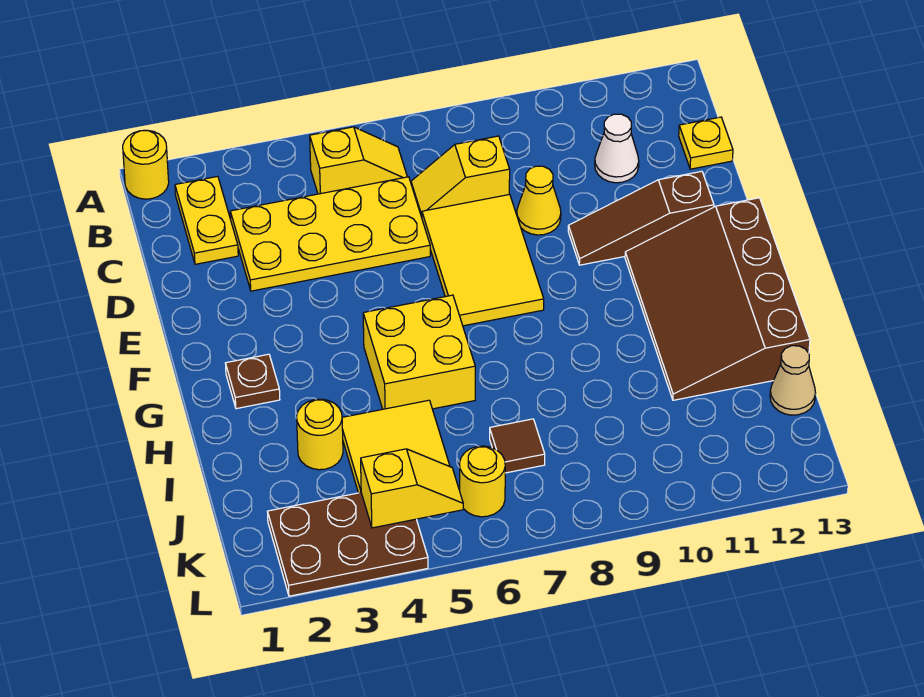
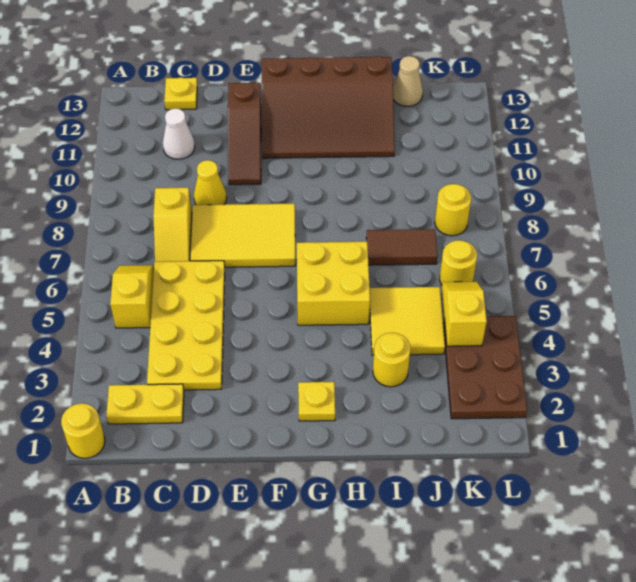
brown 1x1 plate [225,354,280,409] -> yellow 1x1 plate [298,382,335,421]
brown 1x1 tile [490,419,545,473] -> brown 1x2 tile [366,229,437,265]
none -> yellow 1x1 round brick [435,184,471,236]

